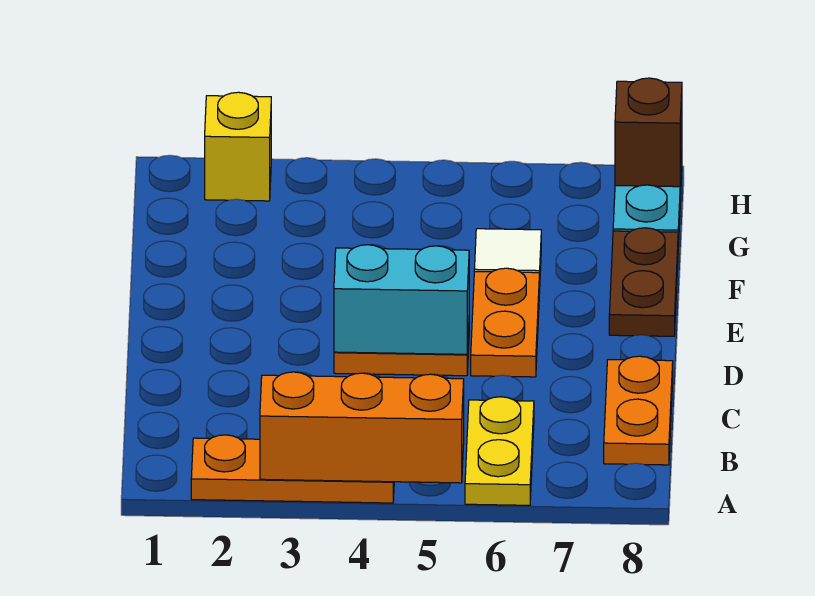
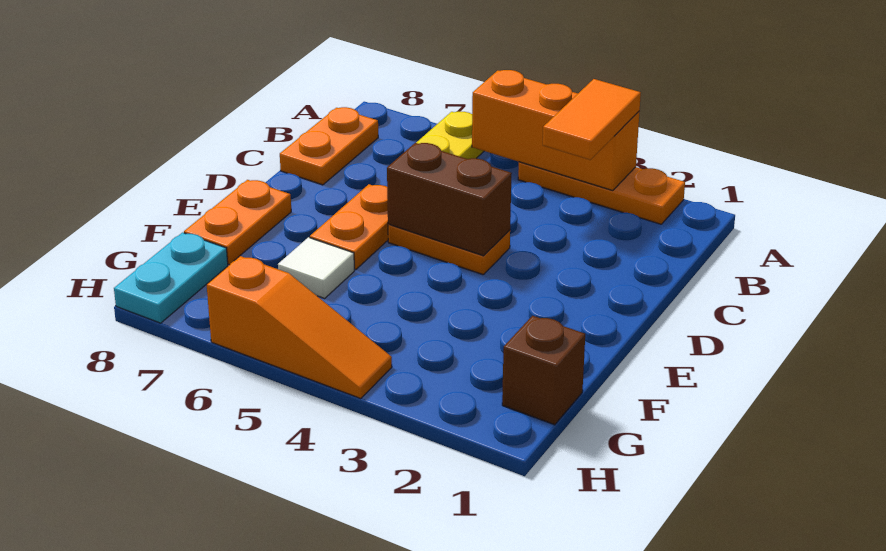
none -> orange 1x2 tile [543,79,641,160]
cyan 1x2 brick [334,245,469,354] -> brown 1x2 brick [387,143,512,256]
brown 1x2 plate [609,228,678,336] -> orange 1x2 plate [184,180,291,265]
yellow 1x1 brick [205,92,271,201] -> none
none -> orange 1x3 slope [207,256,392,398]
brown 1x1 brick [615,78,682,187] -> brown 1x1 brick moved to [502,316,585,425]

